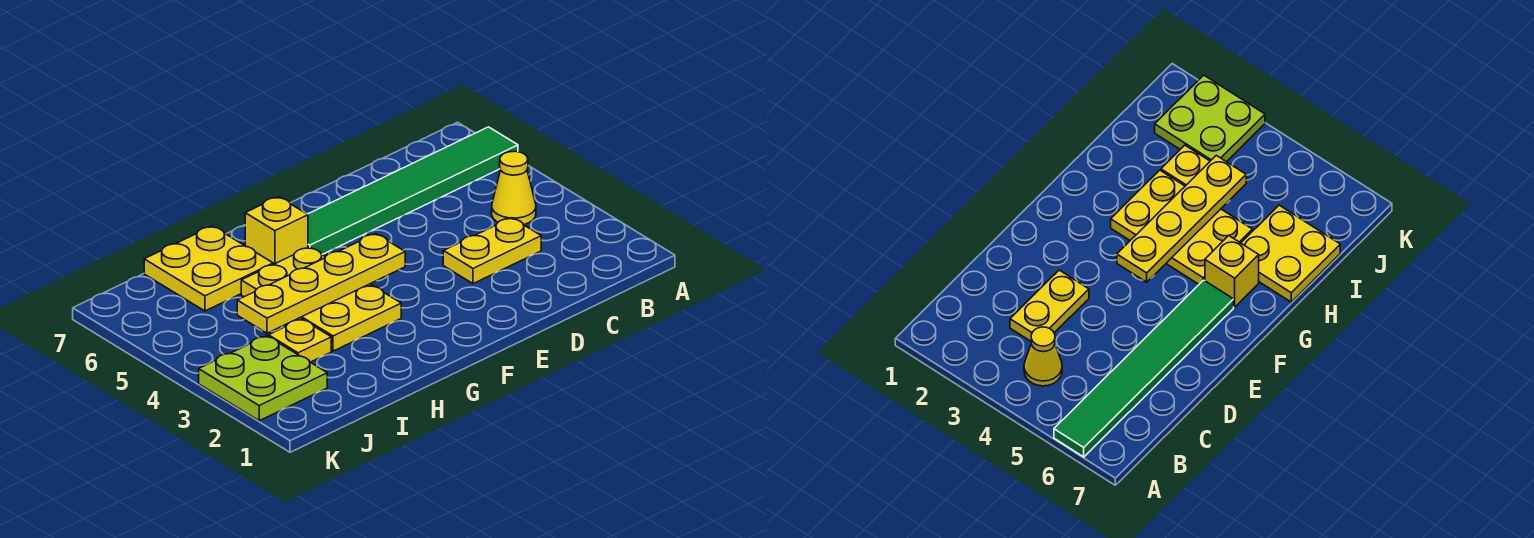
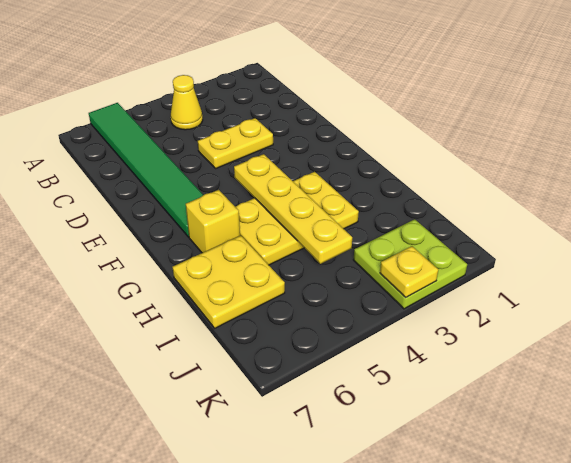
yellow 1x2 plate [443,218,541,284] -> yellow 1x2 plate turned to [198,118,273,169]
yellow 1x1 plate [269,319,331,362] -> yellow 1x1 plate moved to [380,246,438,297]

